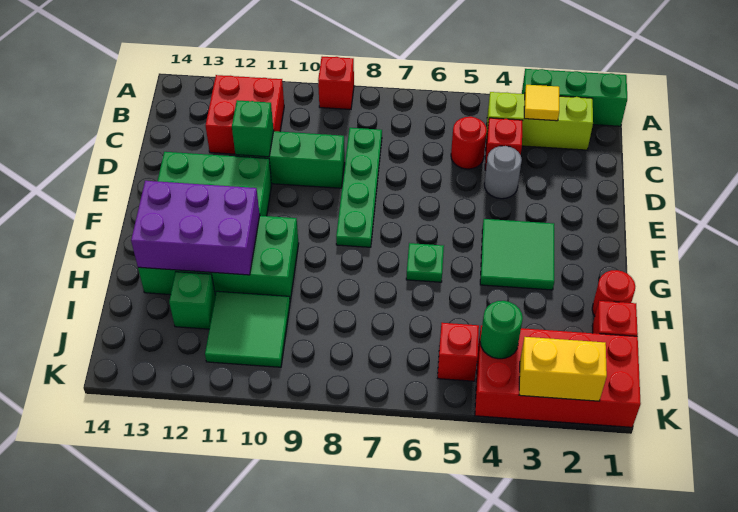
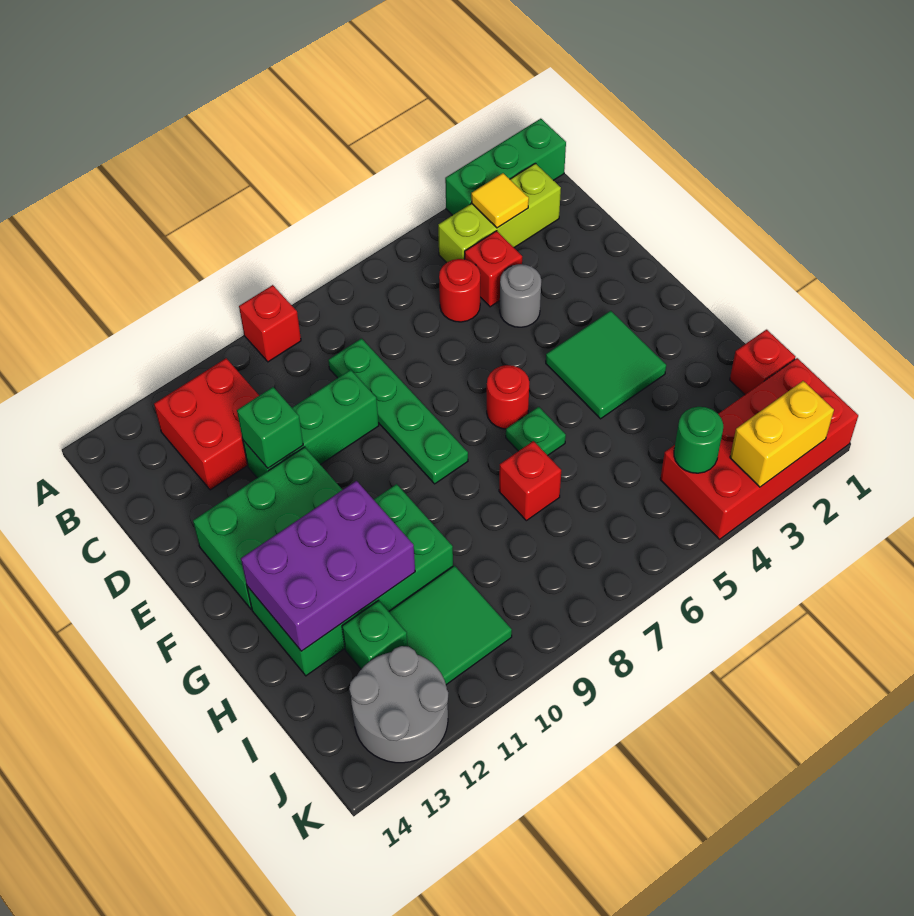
red 1x1 round brick [592,270,635,316] -> red 1x1 round brick moved to [487,365,529,429]
red 1x1 brick [438,323,479,381] -> red 1x1 brick moved to [499,441,561,521]
none -> grey 2x2 round brick [349,646,448,763]

